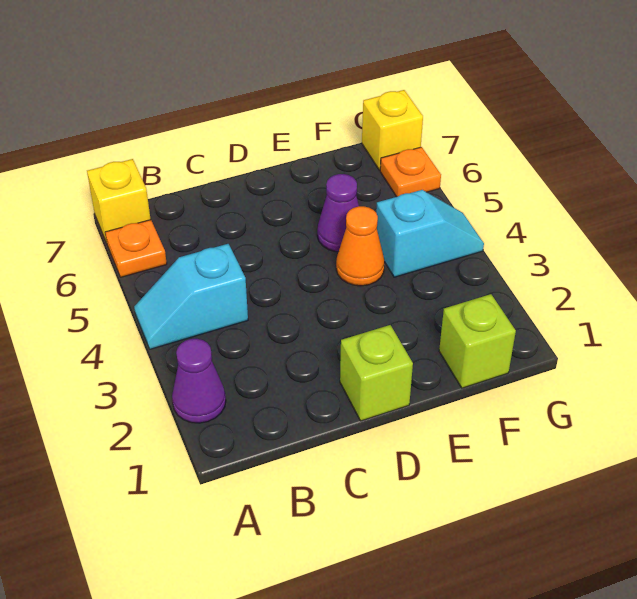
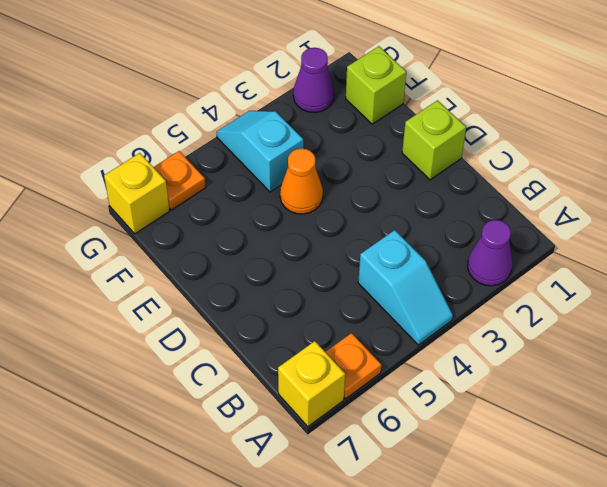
purple 1x1 cone [317,174,359,252] -> purple 1x1 cone moved to [293,48,334,113]

